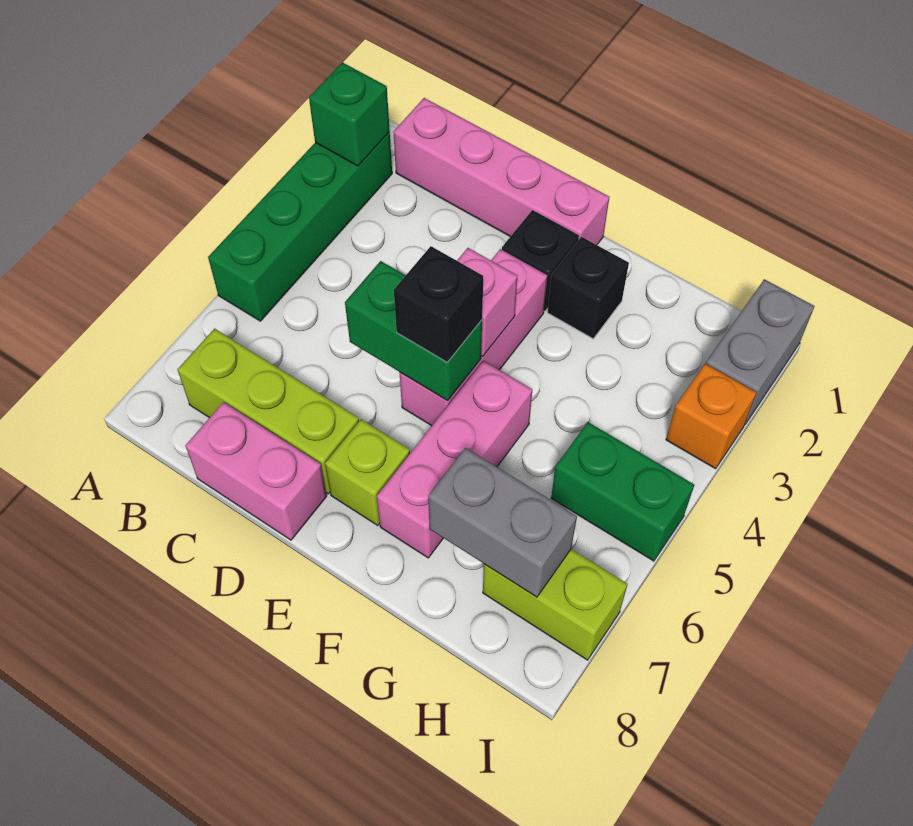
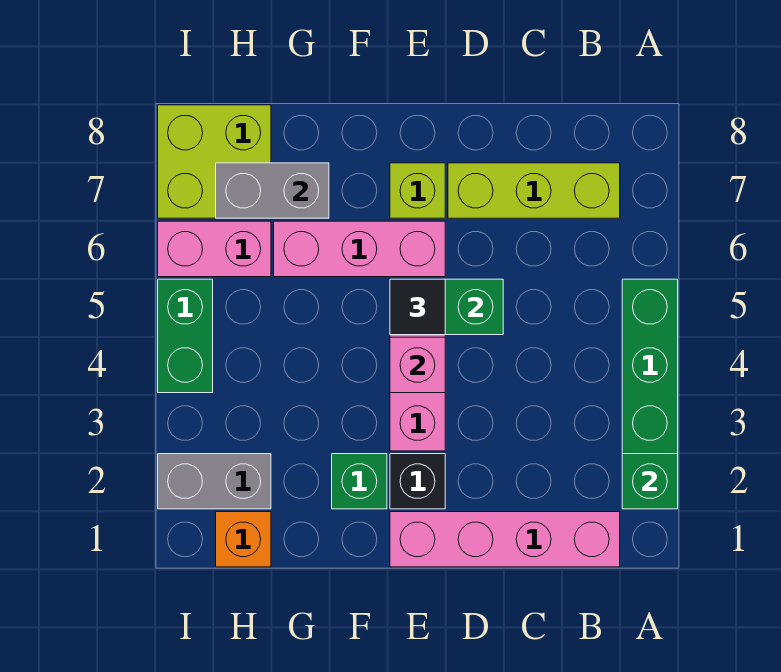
pink 1x2 brick [185,402,327,540] -> pink 1x2 brick moved to [158,221,271,277]
black 1x1 brick [394,246,483,362] -> black 1x1 tile [390,279,445,335]
black 1x1 brick [547,237,629,339] -> green 1x1 brick [332,454,387,509]
pink 1x3 brick [377,361,532,558] -> pink 1x3 brick turned to [274,221,445,277]
green 1x2 brick [551,422,694,561] -> green 1x2 brick turned to [158,279,213,393]
lime 1x2 brick [483,549,628,660] -> lime 2x2 brick [158,105,271,218]
grey 1x2 brick [706,279,814,424] -> grey 1x2 brick turned to [158,454,271,509]
orange 1x1 brick [666,364,757,469] -> orange 1x1 brick moved to [216,512,271,567]

